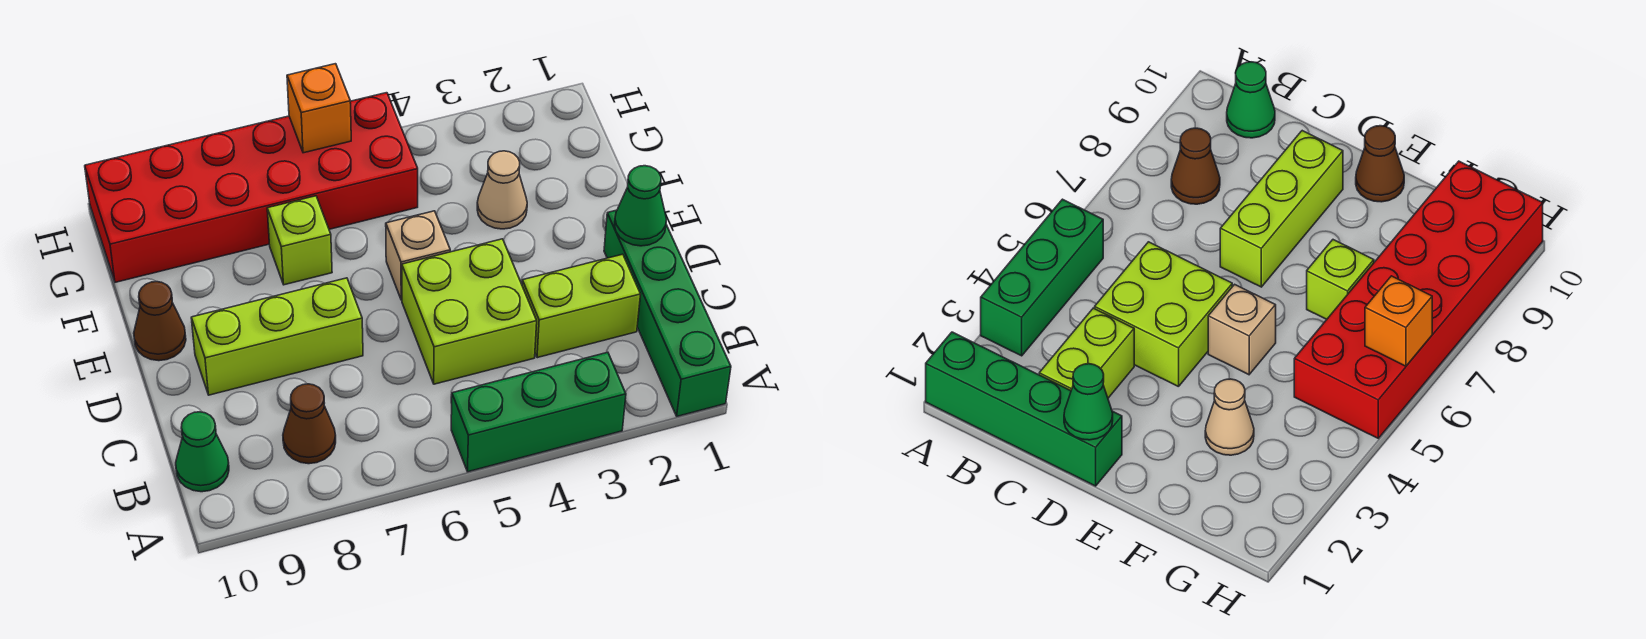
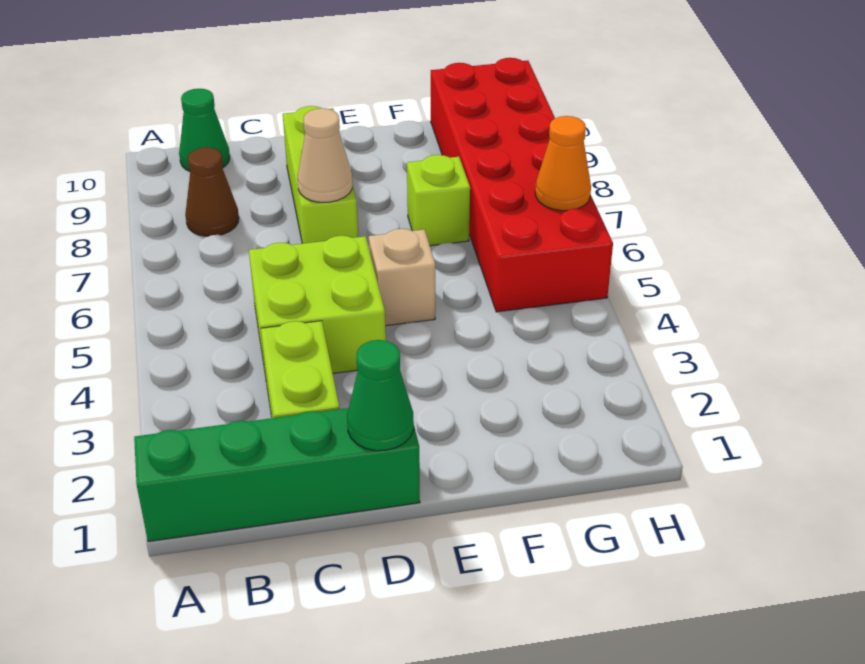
green 1x3 brick [451,352,626,472] -> none
brown 1x1 cone [134,282,186,361] -> none
tan 1x1 cone [477,151,527,229] -> tan 1x1 cone moved to [298,108,352,202]
orange 1x1 brick [287,64,351,153] -> orange 1x1 cone [535,116,591,211]

